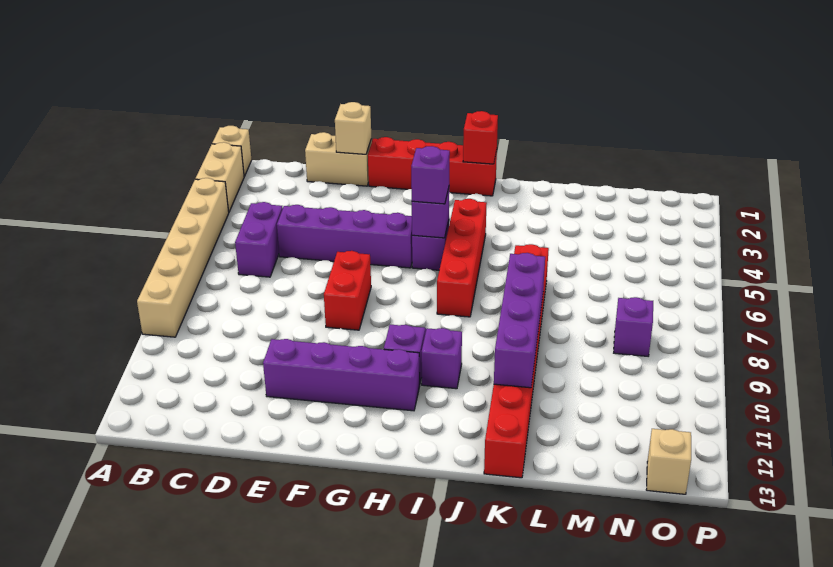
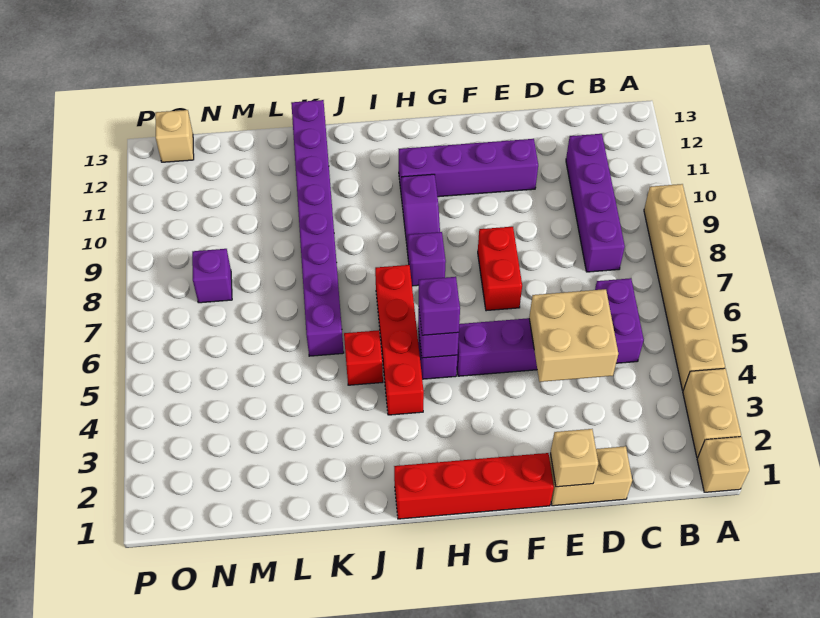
none -> tan 2x2 brick [529,289,618,382]
red 1x1 brick [463,111,498,164] -> red 1x1 brick moved to [344,330,383,385]
purple 1x1 brick [421,328,462,389] -> purple 1x1 brick moved to [408,232,446,286]
red 1x8 brick [484,244,549,478] -> purple 1x8 brick [291,100,344,356]
purple 1x4 brick [494,253,545,388] -> purple 1x4 brick moved to [566,134,625,272]

